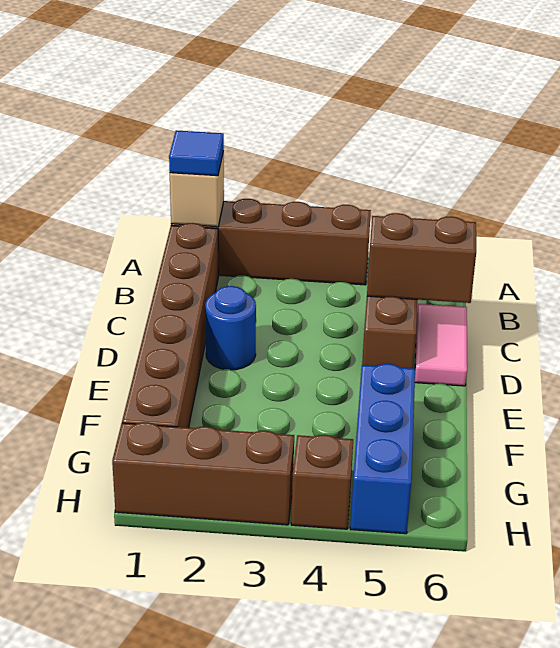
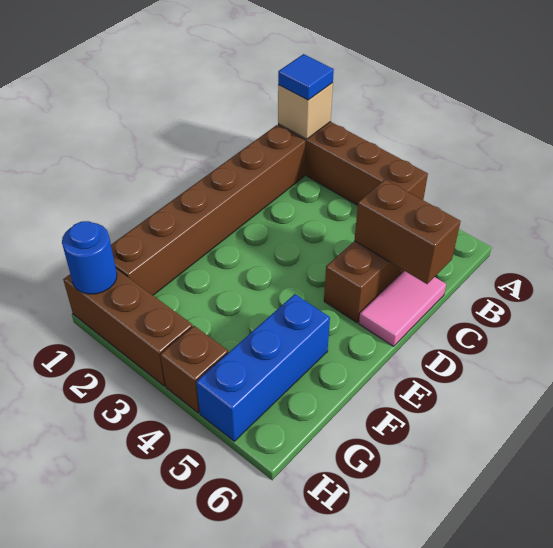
blue 1x1 round brick [205,286,256,370] -> blue 1x1 round brick moved to [62,221,117,294]

